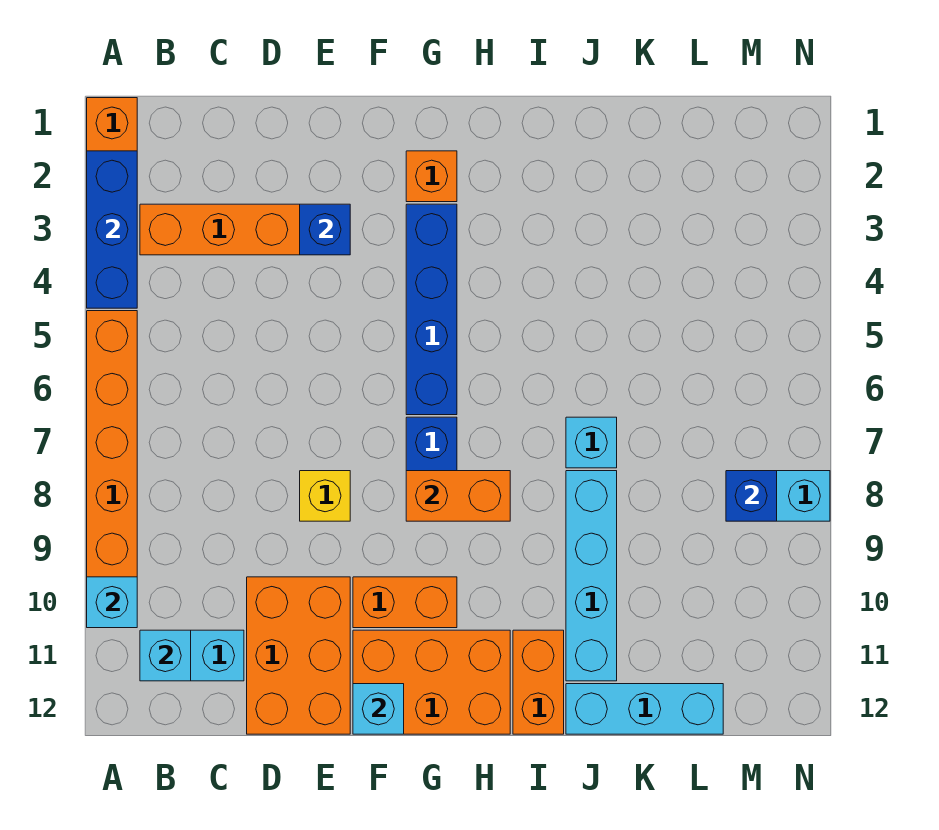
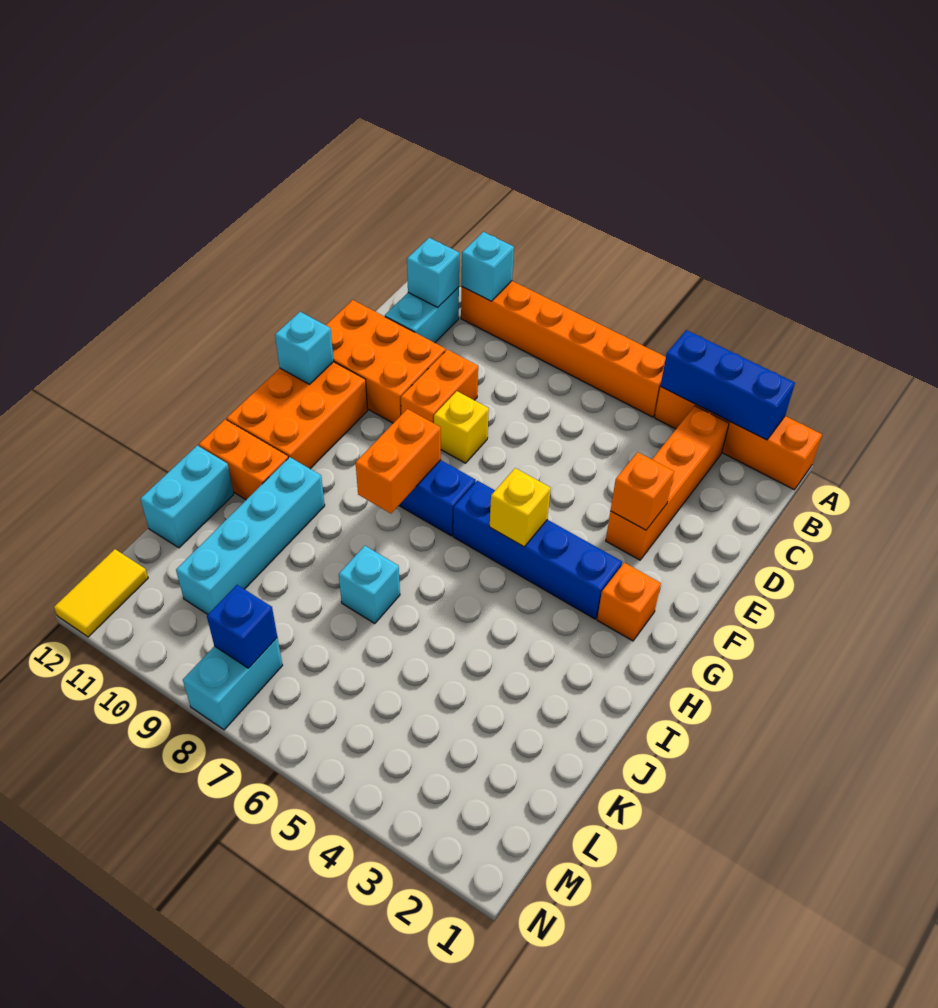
blue 1x1 brick [300,204,350,255] -> orange 1x1 brick [611,452,674,530]
orange 1x2 brick [353,577,457,628] -> orange 1x2 brick moved to [401,350,478,423]
none -> yellow 1x1 brick [490,468,551,547]
cyan 1x4 brick [566,471,617,681] -> cyan 1x4 brick turned to [176,457,325,614]
cyan 1x3 brick [566,684,723,734] -> cyan 1x2 brick [140,446,234,548]
none -> yellow 1x2 tile [54,549,148,637]

